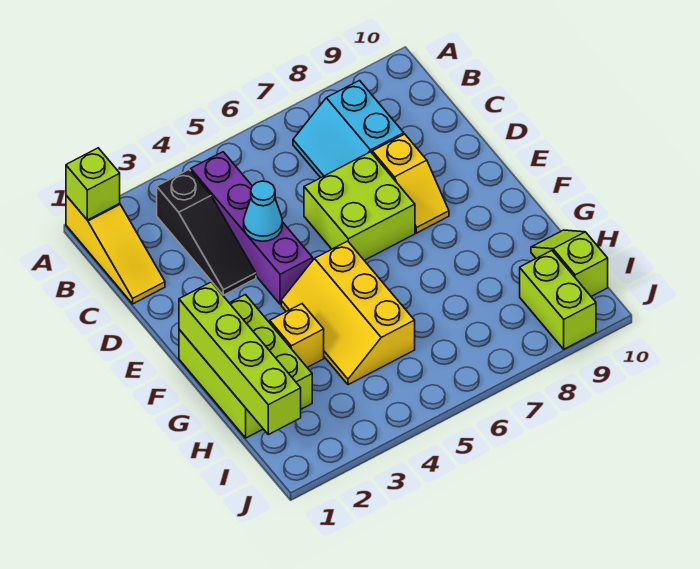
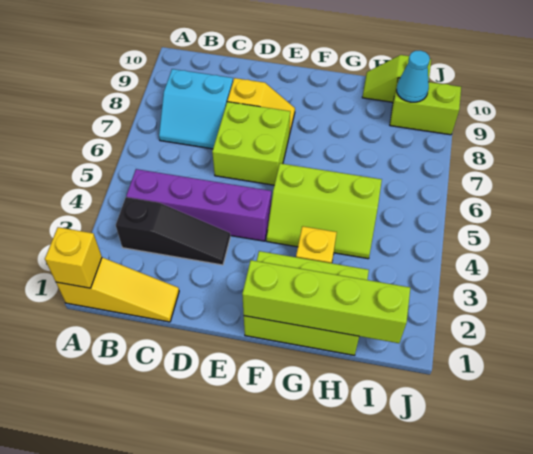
lime 1x1 brick [66,148,120,220] -> yellow 1x1 brick [45,227,102,288]
cyan 1x1 cone [244,181,282,241] -> cyan 1x1 cone moved to [397,50,430,102]
yellow 2x3 slope [281,241,415,385] -> lime 2x3 slope [266,163,382,259]

